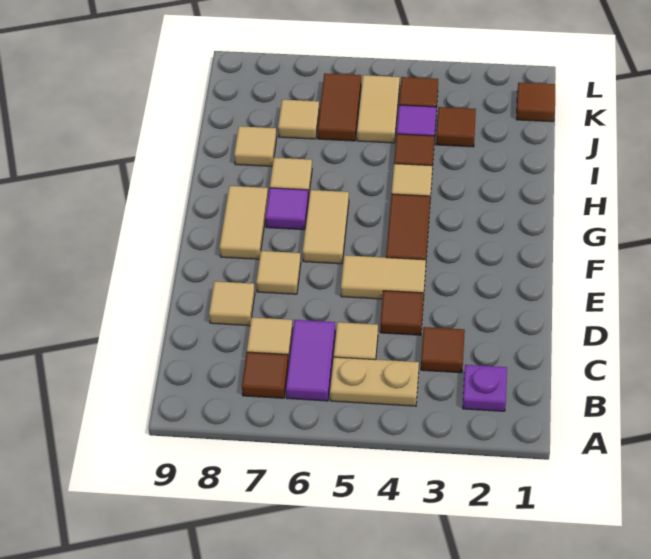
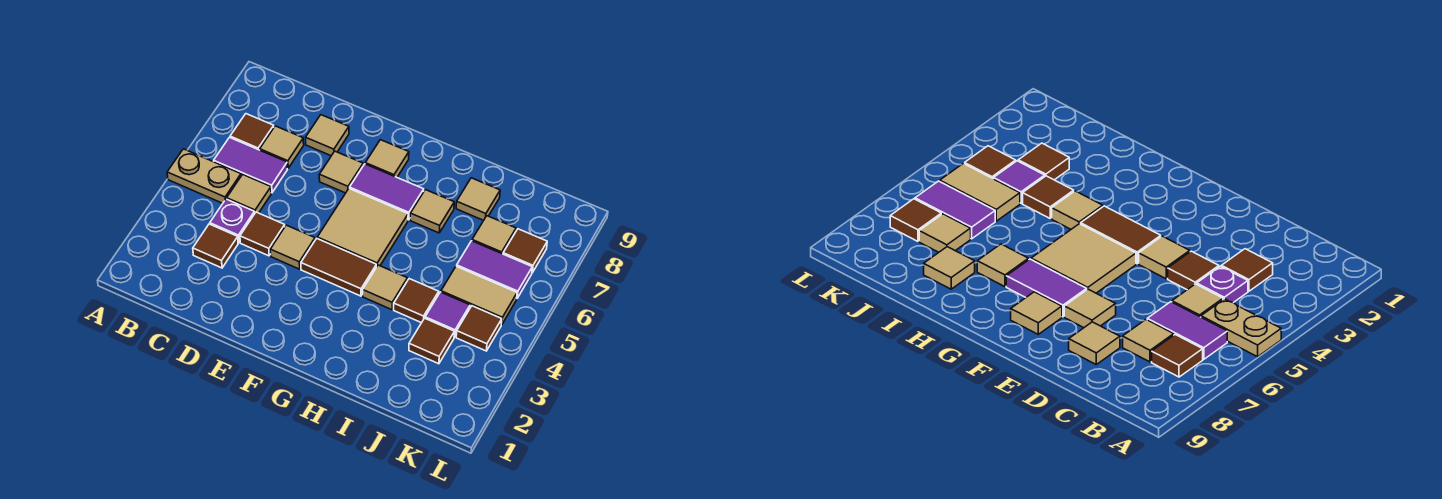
purple 1x1 plate [463,365,507,411] -> purple 1x1 plate moved to [210,199,255,243]
tan 1x2 plate [330,357,419,406] -> tan 1x2 plate turned to [167,149,241,203]
tan 1x2 tile [341,255,426,300] -> tan 1x1 tile [270,225,315,269]
tan 1x2 tile [303,190,349,264] -> tan 2x2 tile [317,188,408,267]
tan 1x2 tile [219,186,268,259] -> tan 1x1 tile [365,140,409,177]
purple 1x1 tile [265,188,309,230] -> purple 1x2 tile [350,164,424,220]
brown 1x2 tile [318,73,361,141] -> purple 1x2 tile [457,241,532,298]
brown 1x1 tile [516,83,555,122] -> brown 1x1 tile moved to [503,229,547,273]

